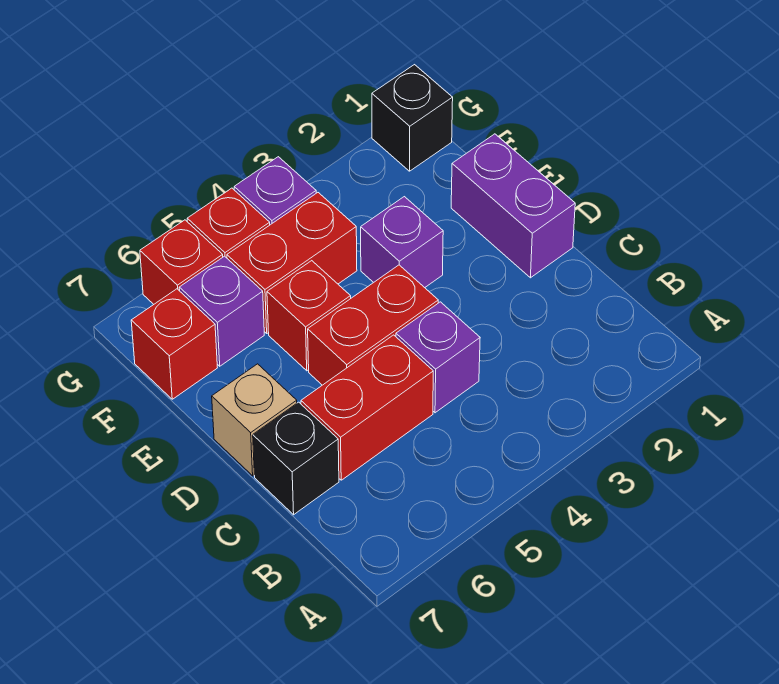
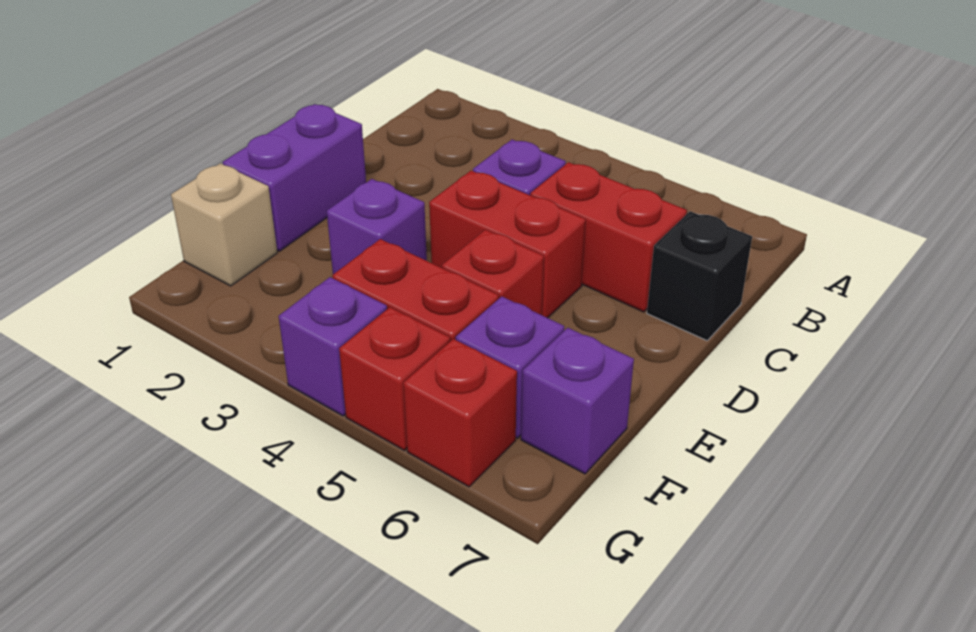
tan 1x1 brick [212,364,297,476] -> tan 1x1 brick moved to [171,163,277,286]
red 1x1 brick [131,289,217,399] -> purple 1x1 brick [521,328,634,474]
black 1x1 brick [372,65,453,171] -> none

